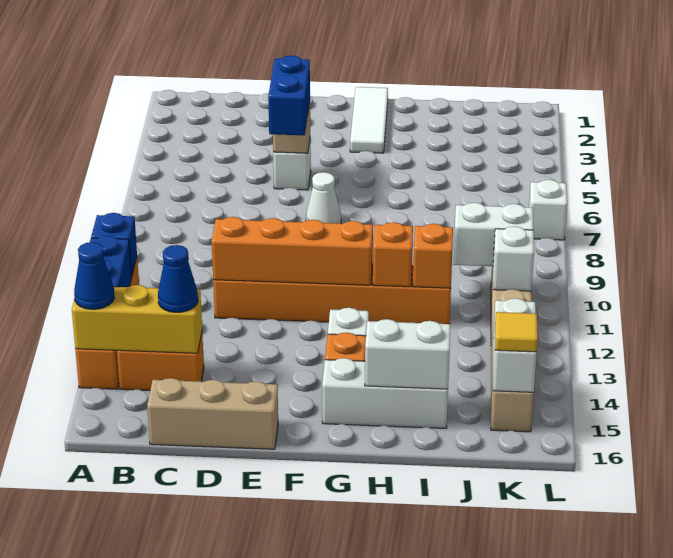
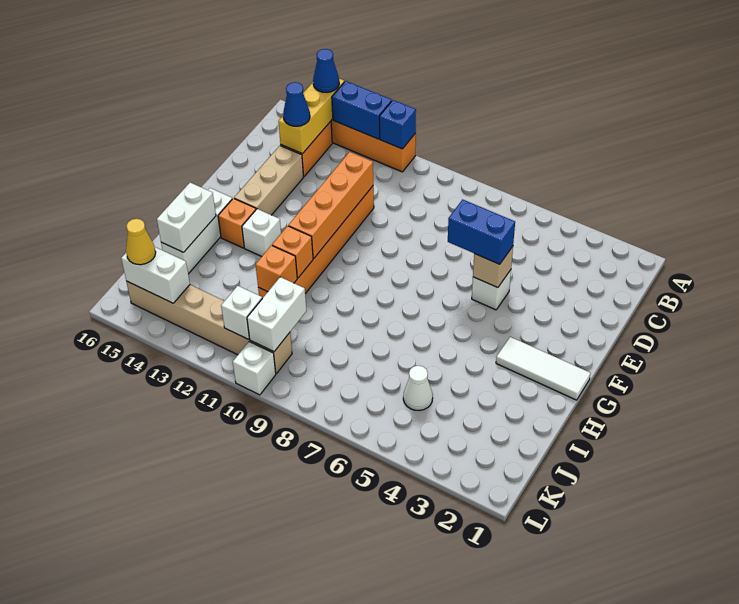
tan 1x3 brick [147,378,278,449] -> tan 1x3 brick moved to [234,146,304,215]
white 1x1 cone [306,172,341,223] -> white 1x1 cone moved to [403,366,433,411]
yellow 1x1 tile [495,312,538,352] -> yellow 1x1 cone [126,219,156,265]
white 1x1 brick [529,180,567,240] -> white 1x1 brick moved to [233,342,276,395]

